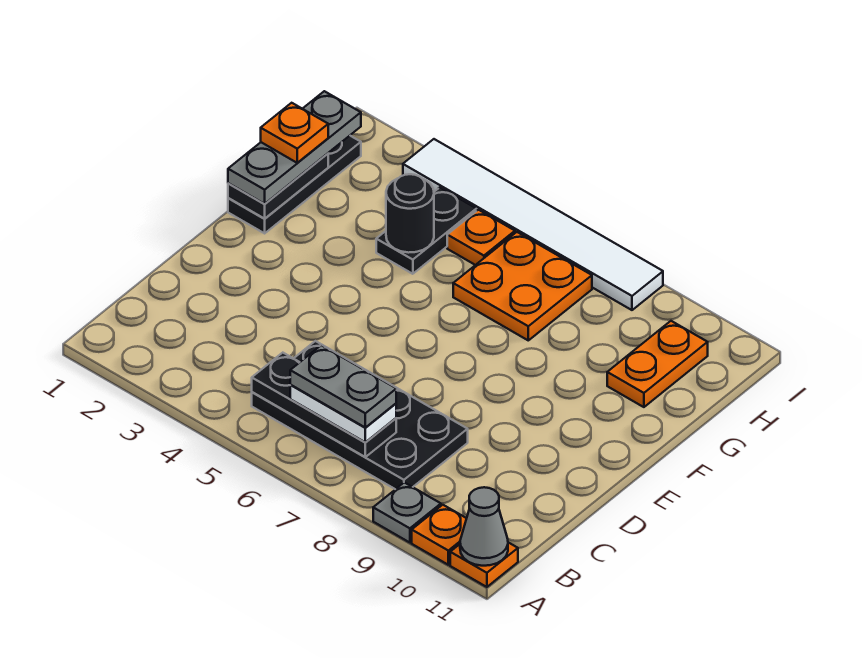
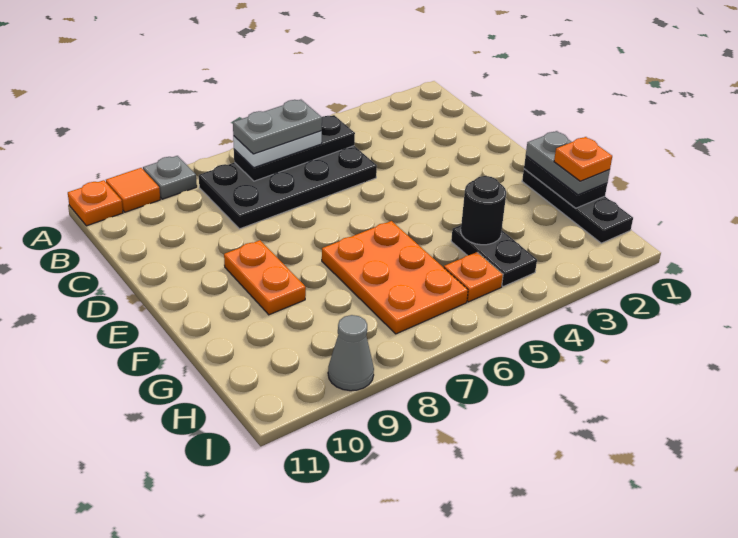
orange 1x1 plate [412,505,467,565] -> orange 1x1 tile [106,168,160,212]
grey 1x1 cone [460,487,508,566] -> grey 1x1 cone moved to [328,315,374,391]
grey 1x3 plate [228,91,361,204] -> grey 1x2 plate [526,131,610,195]
orange 2x2 plate [453,232,592,340] -> orange 2x3 plate [322,221,468,334]
orange 1x2 plate [607,321,708,407] -> orange 1x2 plate moved to [224,240,306,315]
white 1x6 tile [403,139,663,310] -> none

